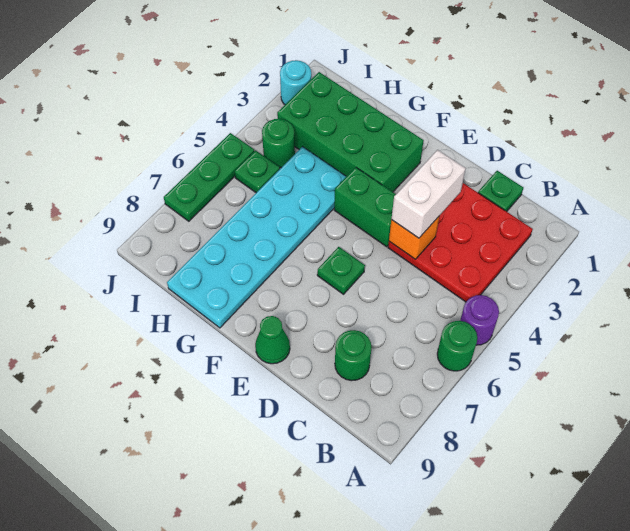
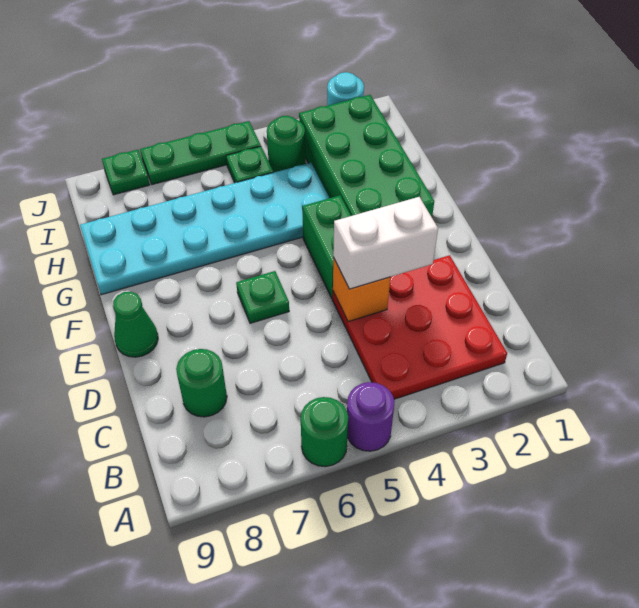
green 1x1 plate [478,171,523,212] -> green 1x1 plate moved to [102,150,150,195]

